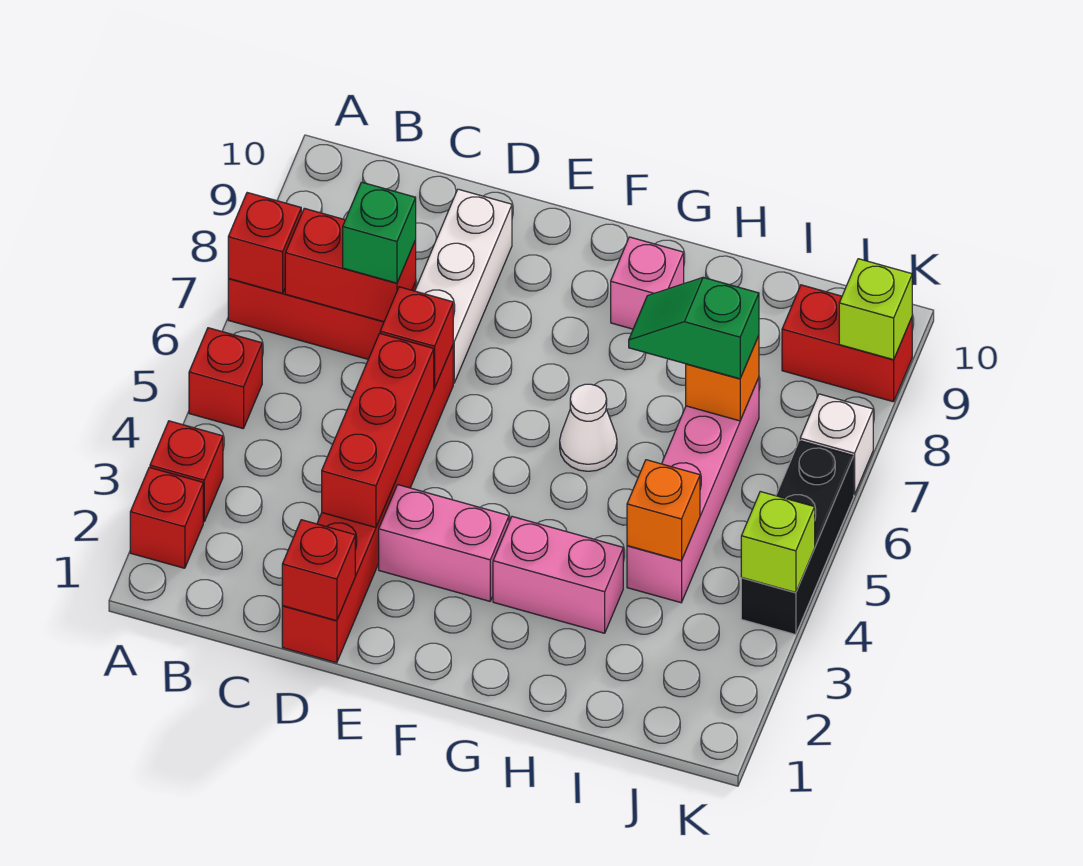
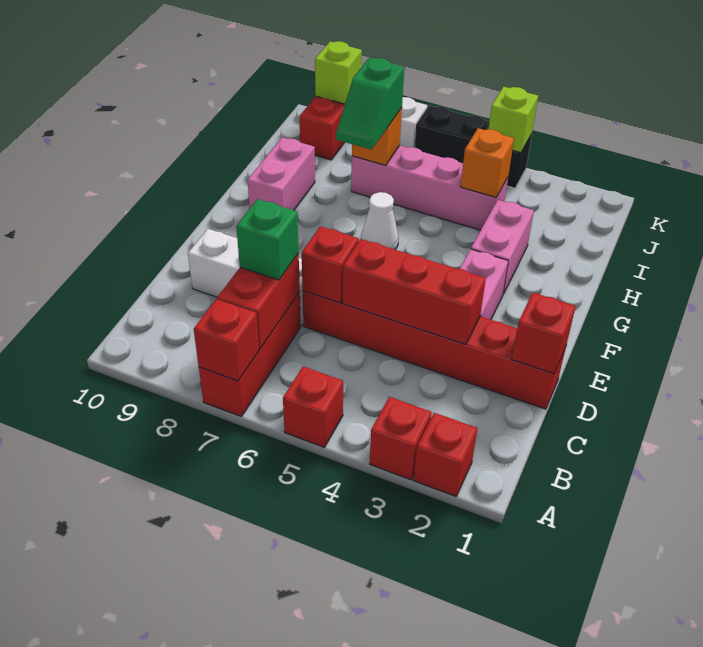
pink 1x1 brick [611,237,684,329] -> pink 1x2 brick [248,137,315,210]

